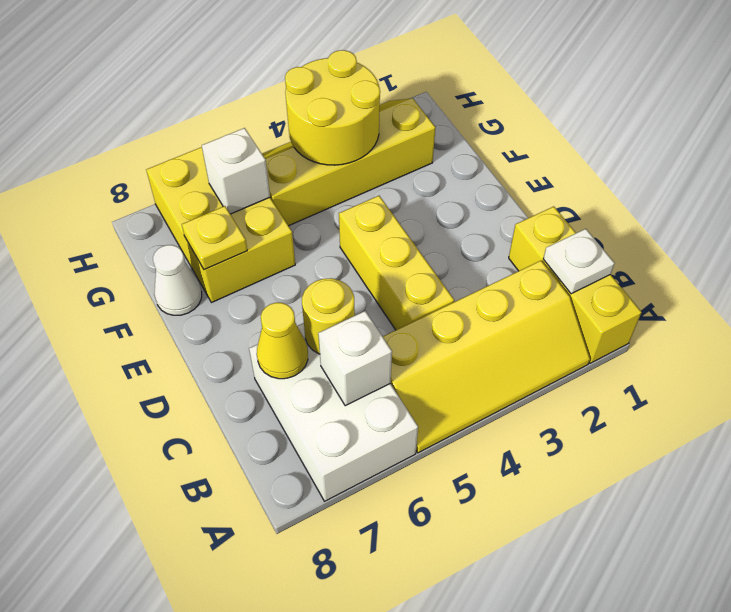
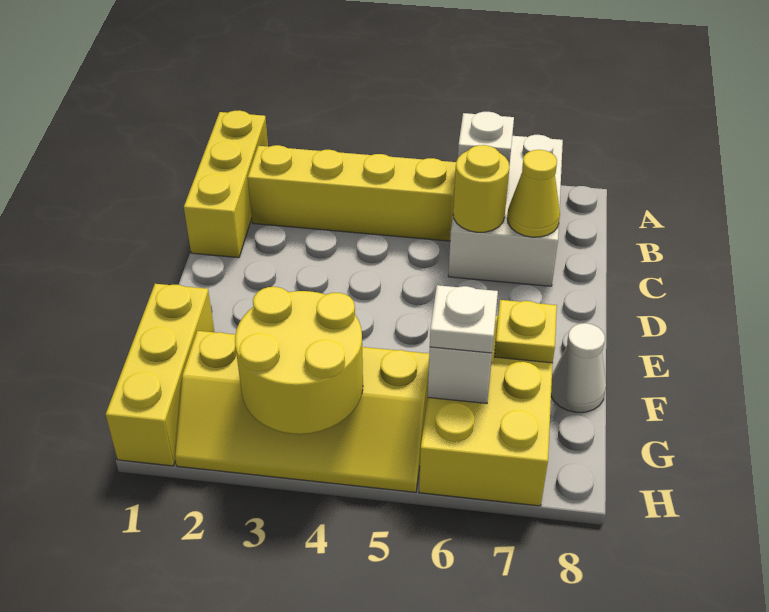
white 1x1 plate [543,229,615,294] -> white 1x1 plate moved to [430,285,498,353]
yellow 1x3 brick [339,196,454,330] -> yellow 1x3 brick moved to [106,284,214,466]

